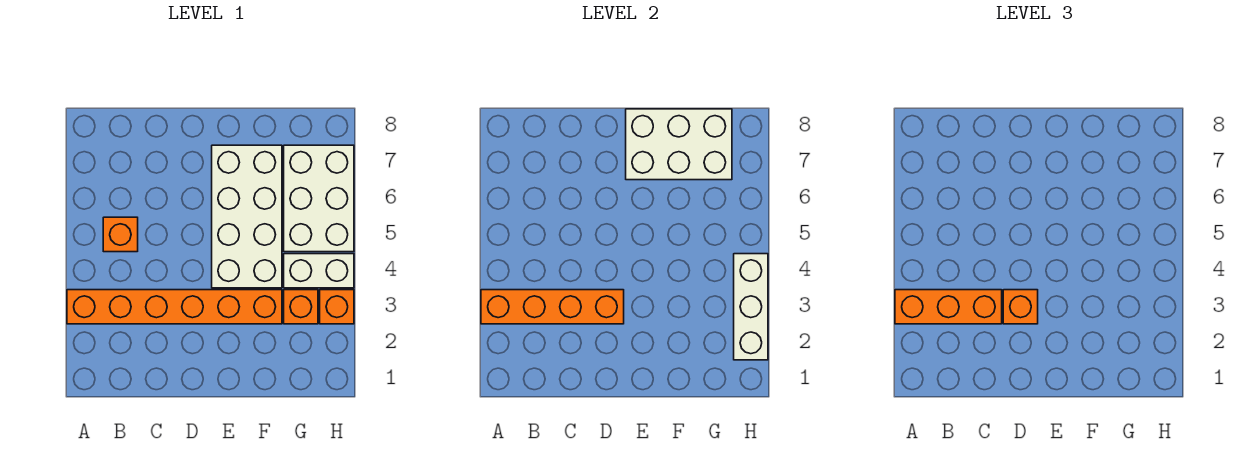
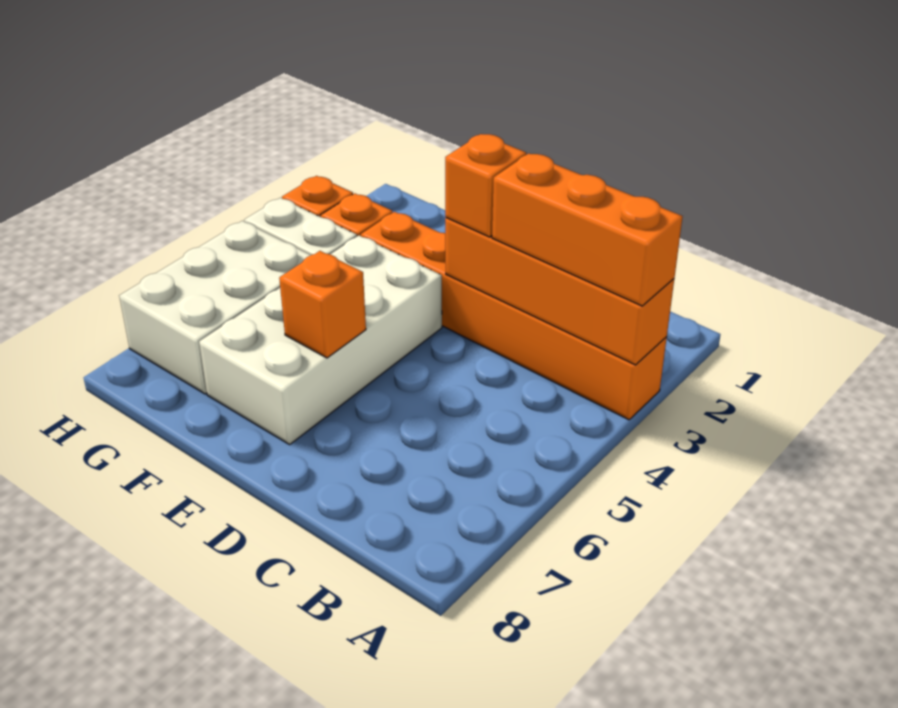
orange 1x1 brick [103,217,138,252] -> orange 1x1 brick moved to [279,251,366,358]
white 2x3 brick [626,109,732,180] -> none
white 1x3 brick [734,254,768,360] -> none

